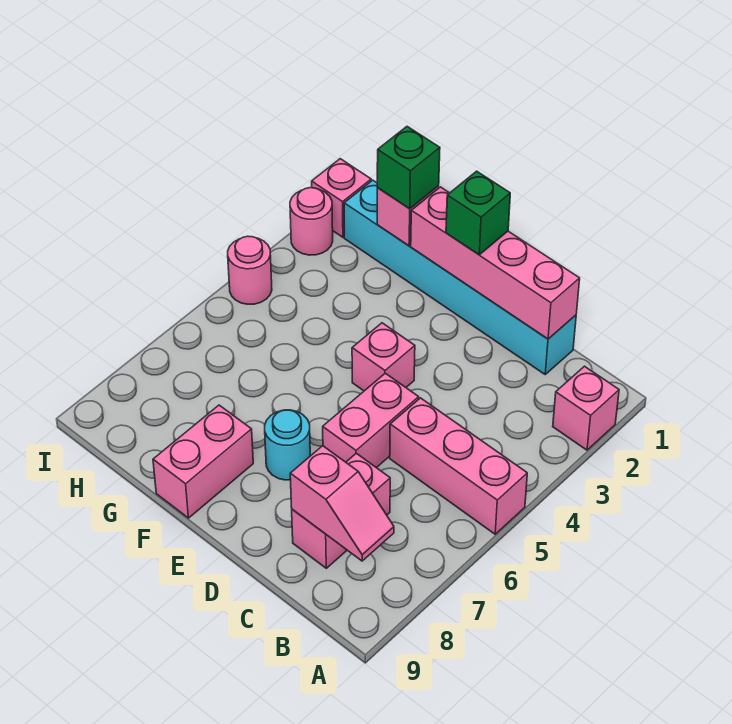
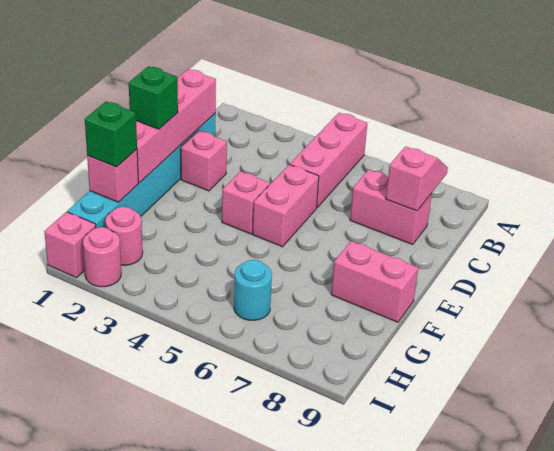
pink 1x1 brick [553,366,619,450] -> pink 1x1 brick moved to [181,131,227,191]
pink 1x2 brick [323,373,419,468] -> pink 1x2 brick turned to [253,165,319,247]
cyan 1x1 round brick [265,410,310,480] -> cyan 1x1 round brick moved to [234,260,272,320]
pink 1x1 round brick [228,236,272,304] -> pink 1x1 round brick moved to [105,207,143,265]

